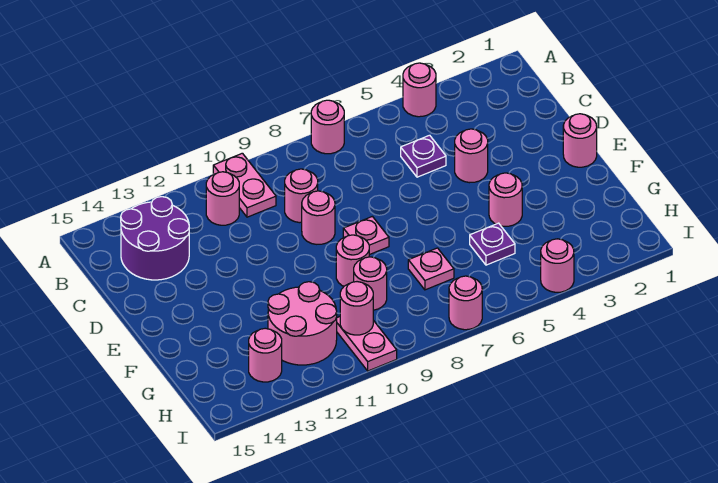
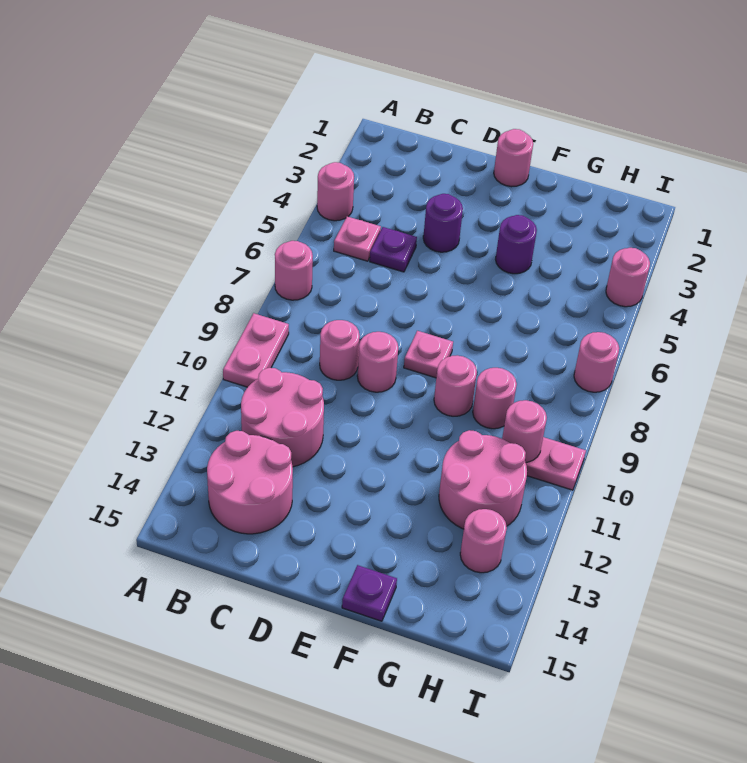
pink 1x2 plate [213,153,276,217] -> pink 1x2 plate turned to [223,313,289,387]
pink 1x1 round brick [206,172,239,225] -> pink 2x2 round brick [241,368,324,467]
purple 2x2 round brick [121,197,189,280] -> pink 2x2 round brick [207,431,293,534]
pink 1x1 round brick [455,129,488,183] -> purple 1x1 round brick [423,194,463,252]
pink 1x1 round brick [489,173,522,226] -> purple 1x1 round brick [496,215,537,274]
purple 1x1 plate [470,223,515,265] -> purple 1x1 plate moved to [342,565,397,621]
pink 1x1 plate [408,248,454,290] -> pink 1x1 plate moved to [334,216,381,261]

